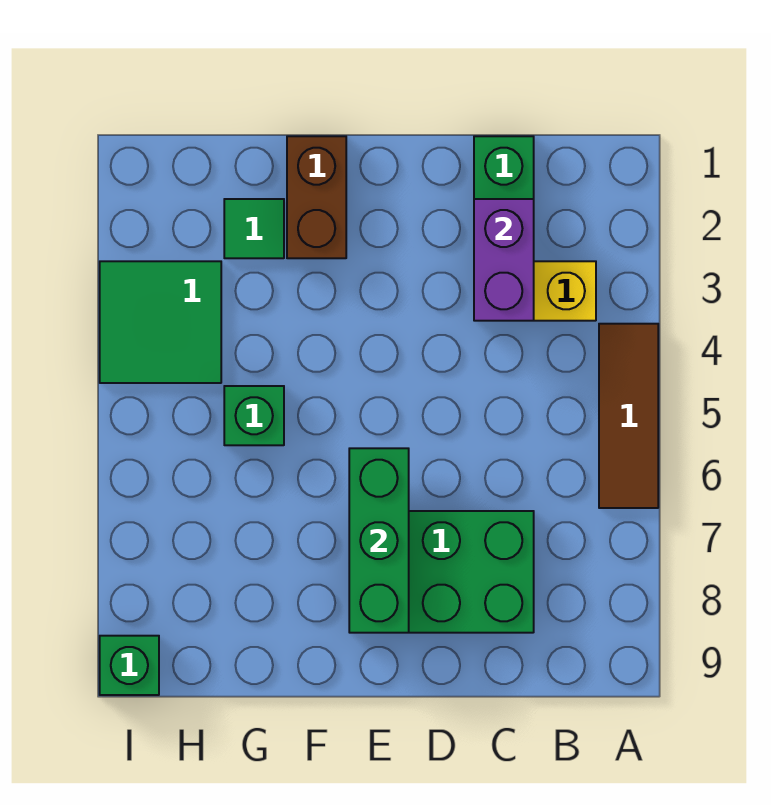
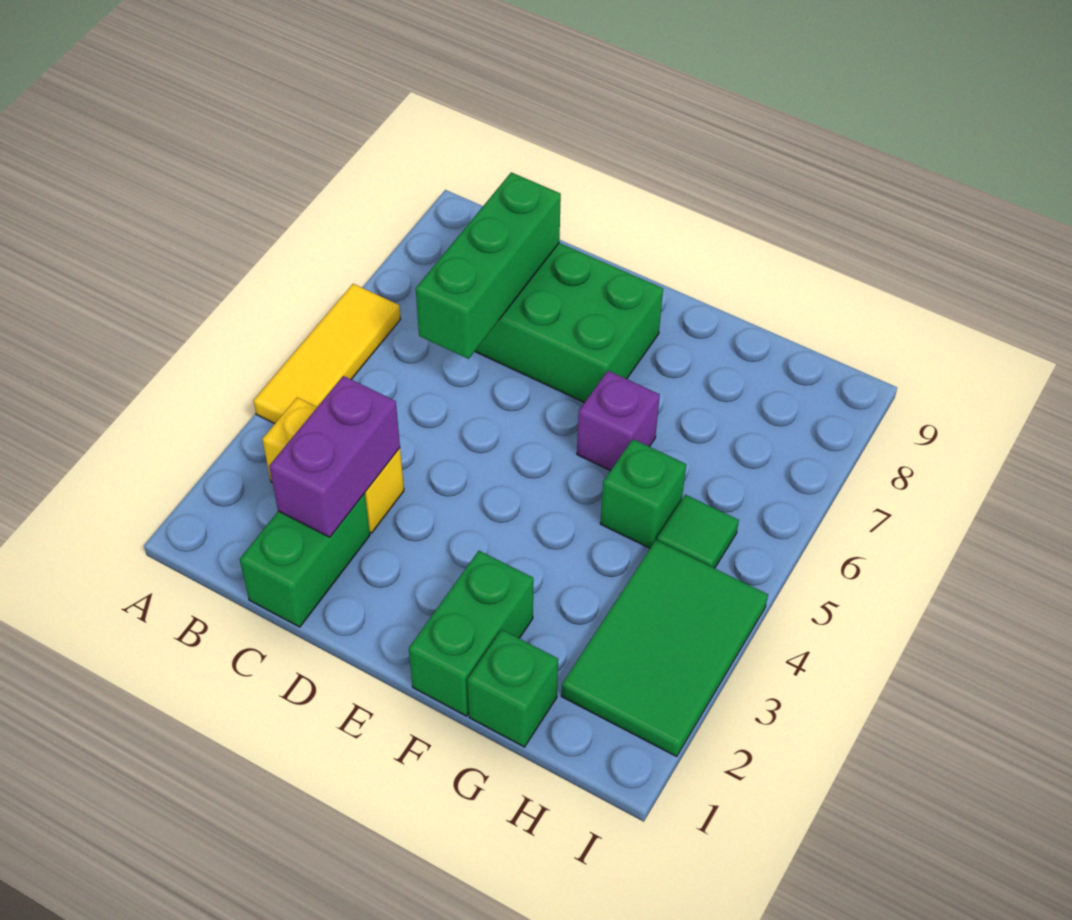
brown 1x3 tile [599,324,658,508] -> yellow 1x3 tile [254,284,400,424]
green 1x3 brick [349,448,409,633] -> green 1x3 brick moved to [416,172,561,359]
brown 1x2 brick [287,136,346,258] -> green 1x2 brick [409,551,533,716]
none -> purple 1x1 brick [577,371,660,471]
green 1x1 tile [224,199,284,258] -> green 1x1 tile moved to [657,495,739,568]
green 2x2 tile [100,261,221,383] -> green 2x3 tile [561,540,768,756]
green 1x1 brick [100,636,159,695] -> green 1x1 brick moved to [467,630,558,747]

